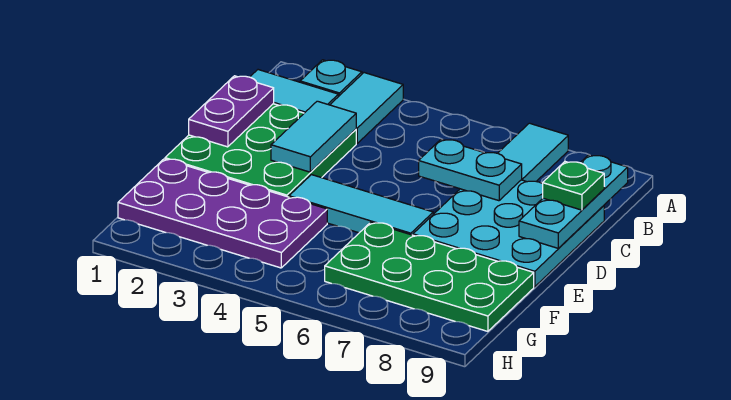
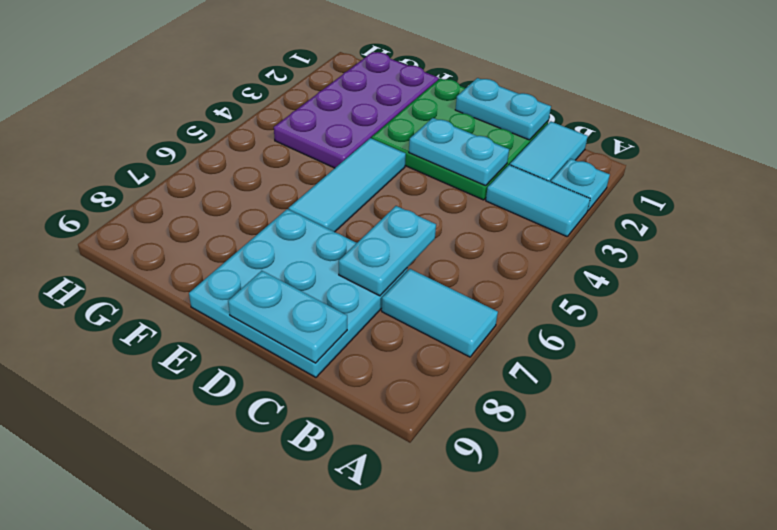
cyan 1x3 plate [519,155,628,248] -> cyan 1x2 plate [228,271,347,363]
purple 1x2 plate [189,76,274,147] -> cyan 1x2 plate [455,78,551,140]
cyan 1x2 tile [271,101,356,172] -> cyan 1x2 plate [409,118,509,186]
green 1x1 plate [543,162,604,210] -> none
green 2x4 plate [325,222,534,331] -> none

